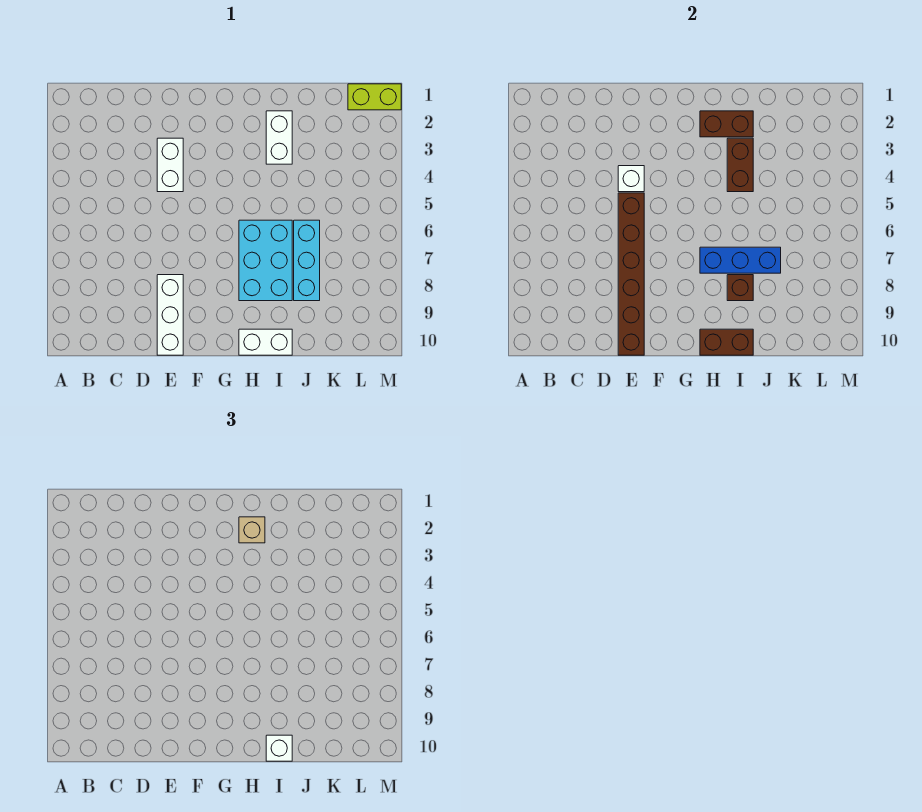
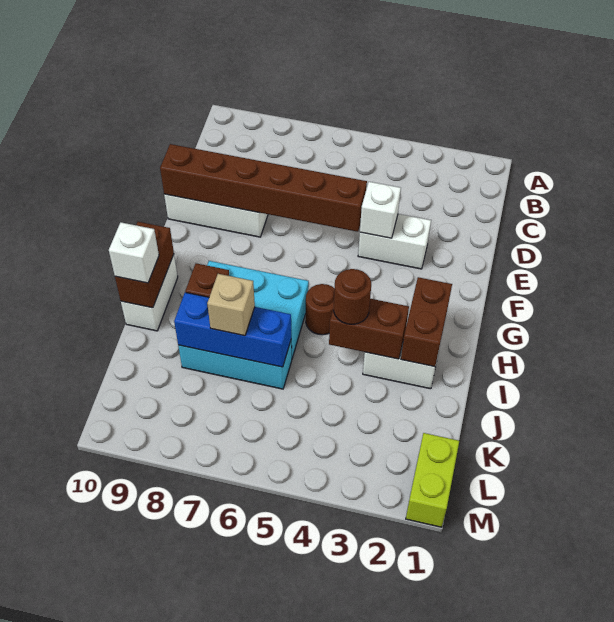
tan 1x1 brick [239,517,265,543] -> tan 1x1 brick moved to [207,274,255,336]
none -> brown 1x1 round brick [306,284,335,335]
blue 1x3 brick [700,247,781,273] -> blue 1x3 brick turned to [174,292,291,367]
none -> brown 1x1 round brick [334,269,371,324]

